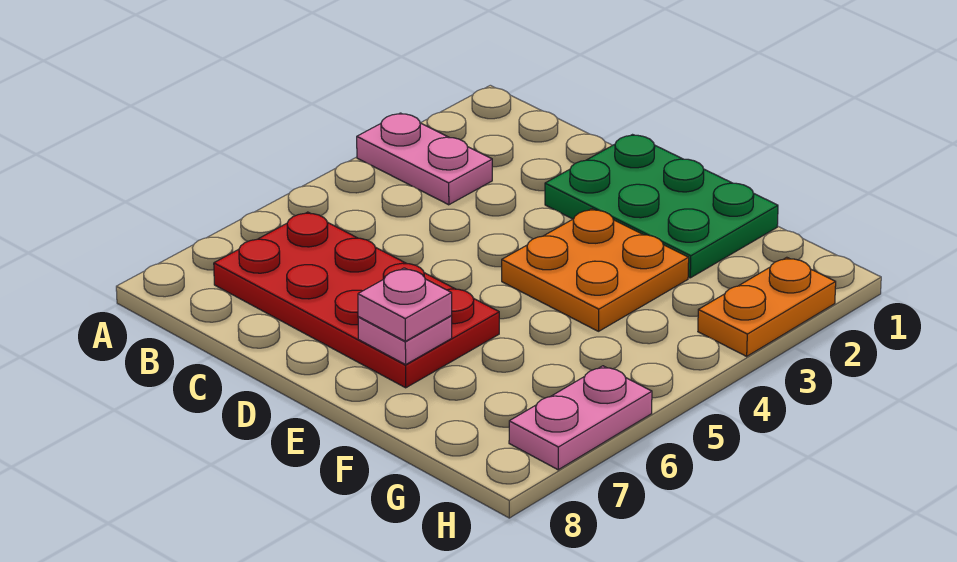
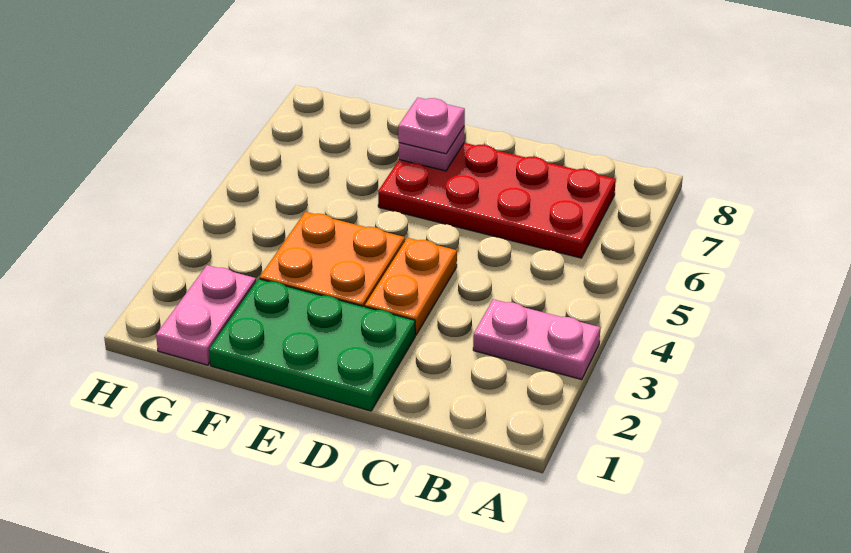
orange 1x2 plate [698,257,836,356] -> orange 1x2 plate moved to [365,238,457,335]
pink 1x2 plate [509,366,652,470] -> pink 1x2 plate moved to [156,265,256,365]

